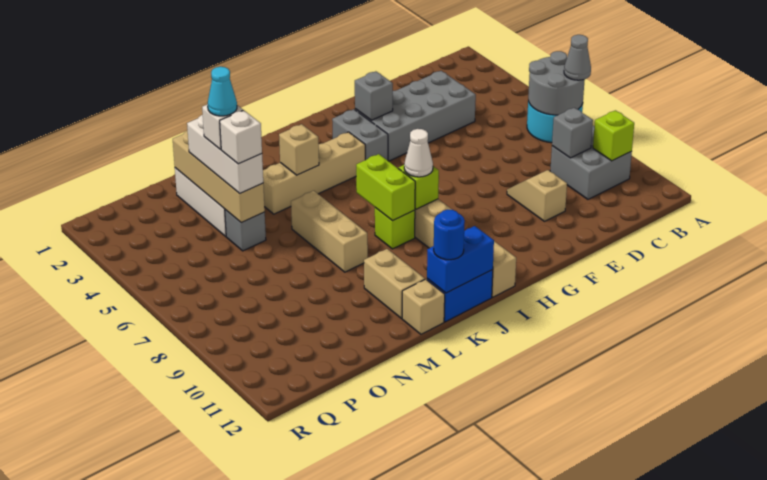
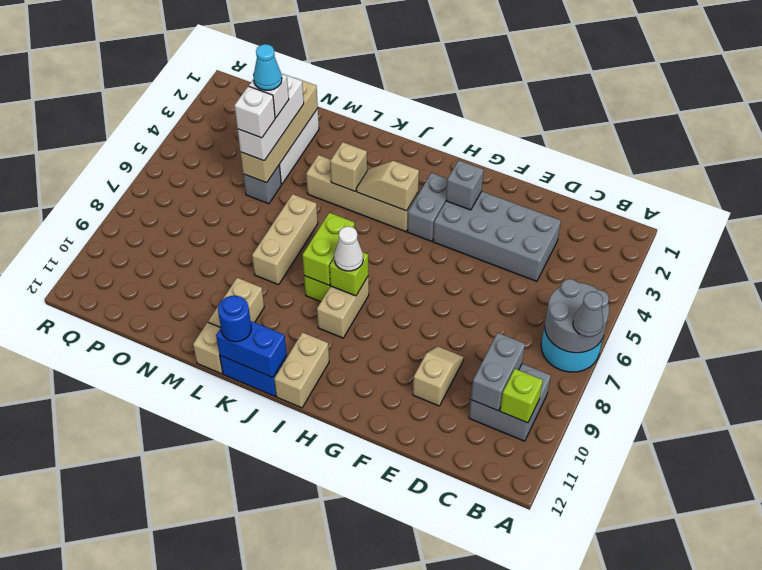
grey 1x1 brick [552,108,593,158] -> grey 1x2 brick [471,333,525,411]
none -> tan 1x2 slope [356,161,419,211]

